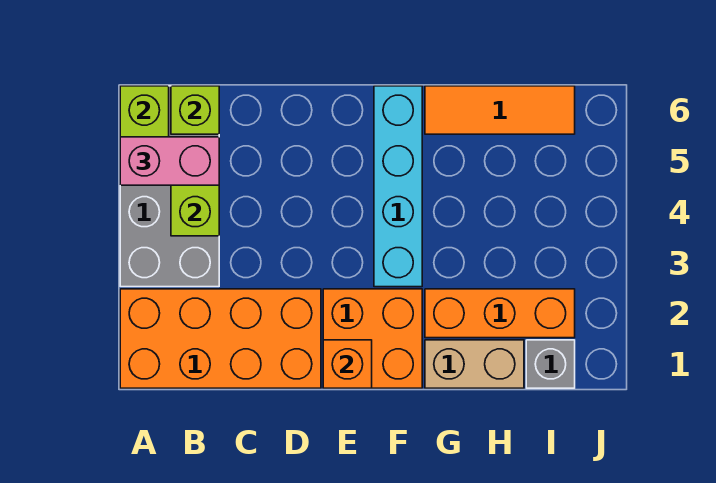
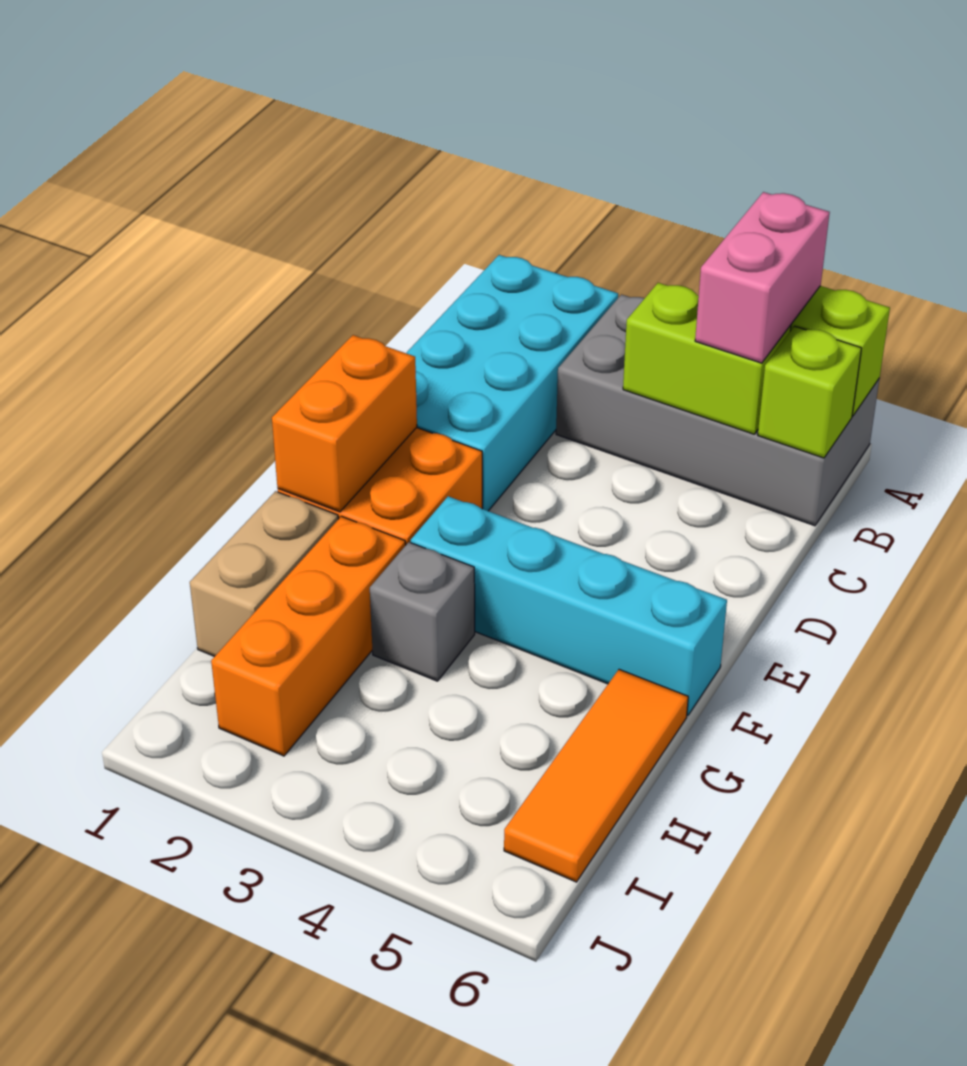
orange 2x4 brick [120,289,321,388] -> cyan 2x4 brick [406,255,618,511]
orange 1x1 brick [323,340,372,388] -> orange 1x2 brick [272,335,417,512]
grey 1x1 brick [526,340,575,388] -> grey 1x1 brick moved to [370,542,475,681]

